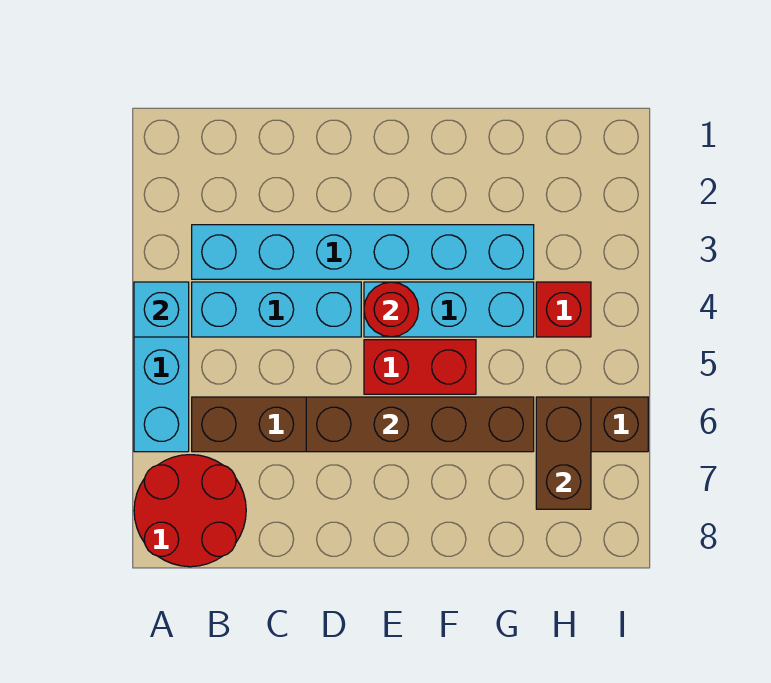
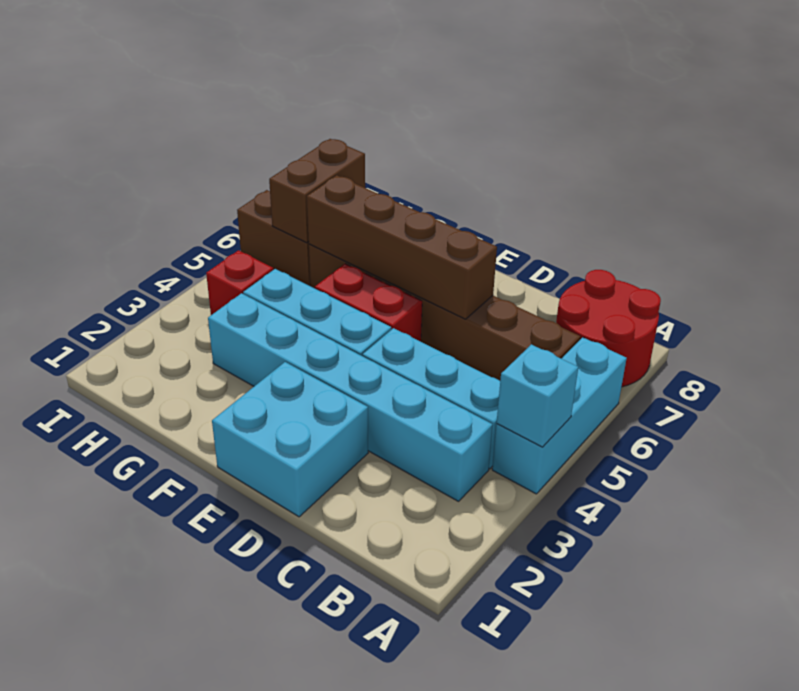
none -> cyan 2x2 brick [212,362,368,517]
red 1x1 round brick [364,282,419,337] -> none

